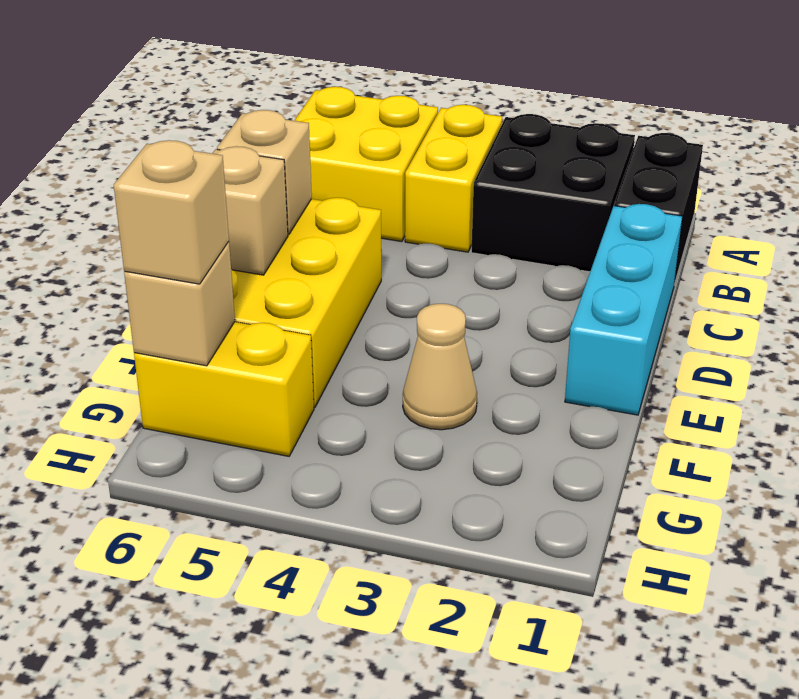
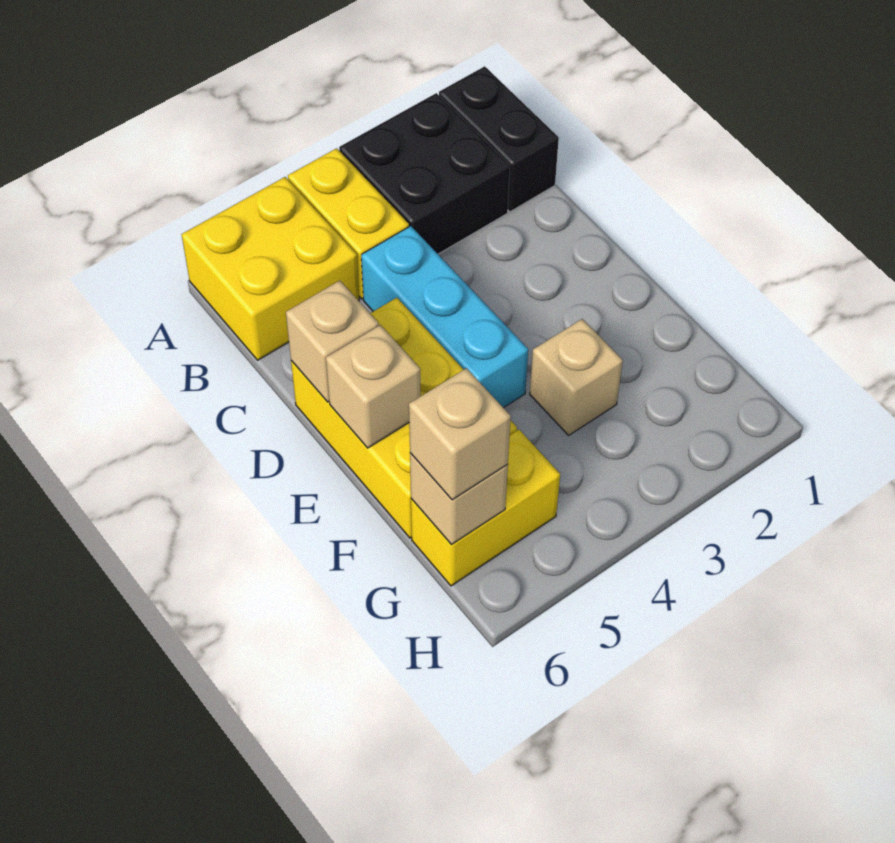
cyan 1x3 brick [565,204,682,415] -> cyan 1x3 brick moved to [361,226,528,408]
tan 1x1 cone [403,304,477,430] -> tan 1x1 brick [530,319,623,435]

